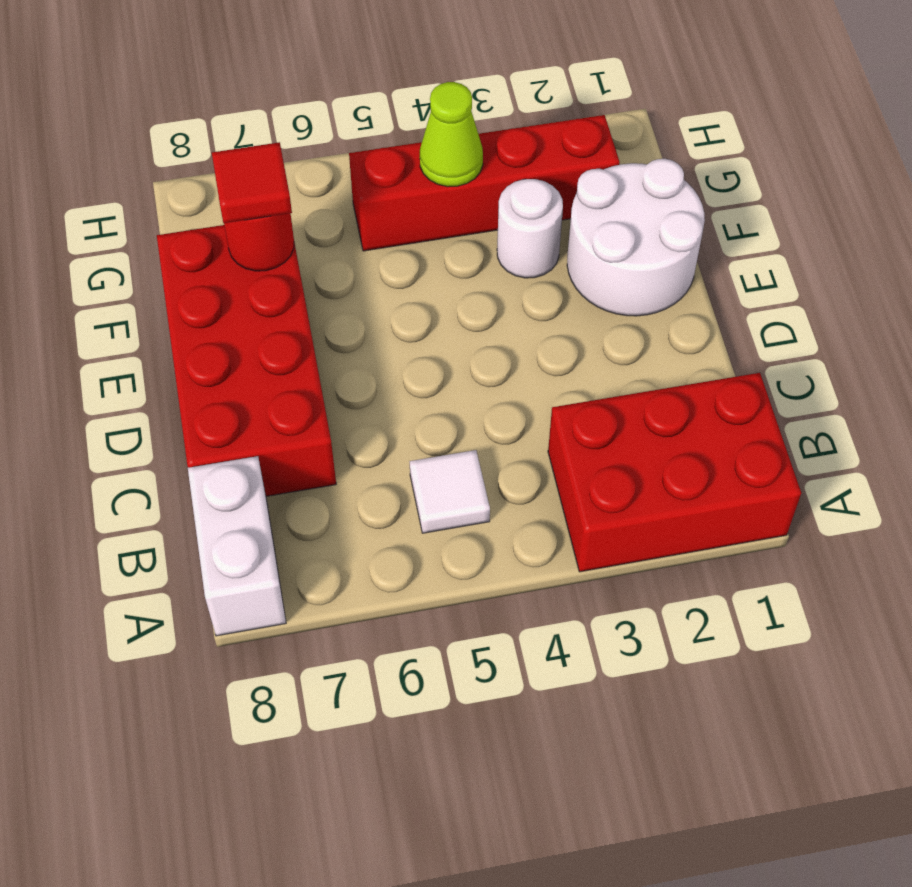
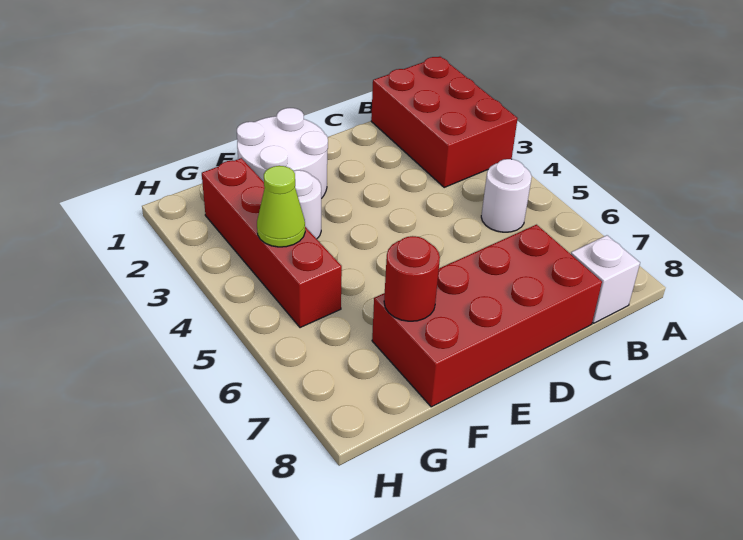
white 1x2 brick [188,456,286,636] -> white 1x1 brick [571,235,640,323]
white 1x1 tile [409,450,490,533] -> white 1x1 round brick [481,159,532,232]
red 1x1 tile [212,142,292,223] -> none

